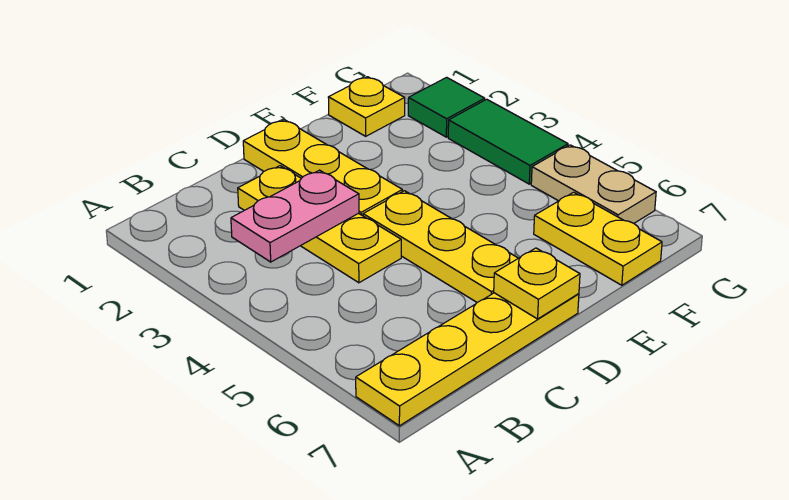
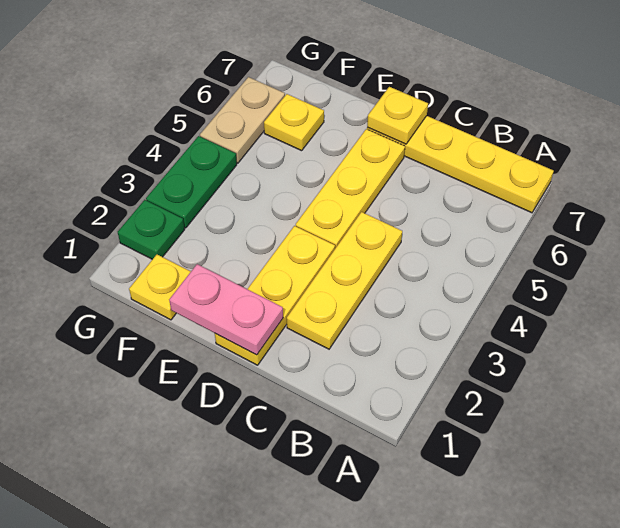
pink 1x2 plate [231,170,359,262] -> pink 1x2 plate moved to [169,264,283,355]
yellow 1x2 plate [534,192,662,285] -> yellow 1x1 plate [264,94,324,151]
green 1x1 tile [408,77,485,137] -> green 1x1 plate [118,200,185,259]
green 1x2 tile [448,99,568,184] -> green 1x2 plate [146,136,237,228]

